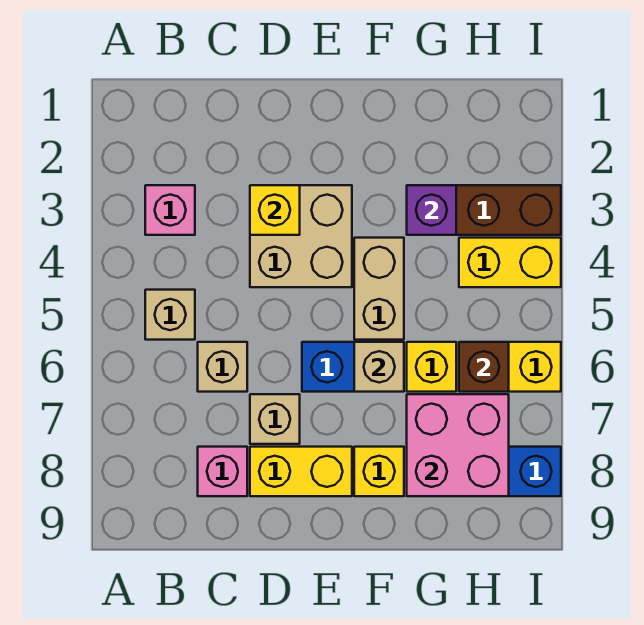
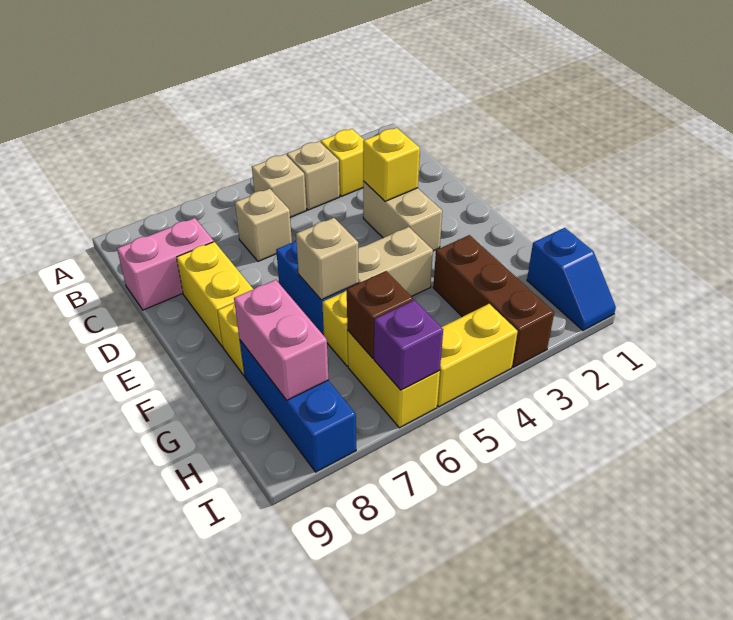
pink 1x1 brick [145,185,195,235] -> yellow 1x1 brick [321,129,364,196]
pink 1x1 brick [198,447,247,496] -> pink 1x2 brick [117,218,214,310]
tan 2x2 brick [250,185,352,287] -> tan 1x2 brick [363,181,442,251]
tan 1x1 brick [250,394,300,444] -> tan 1x1 brick moved to [287,141,340,210]
purple 1x1 brick [407,185,456,235] -> purple 1x1 brick moved to [374,300,443,390]
pink 2x2 brick [407,394,509,496] -> pink 1x2 brick [234,280,328,400]
none -> blue 1x2 slope [527,228,616,330]
yellow 1x2 brick [459,238,561,287] -> yellow 1x2 brick turned to [437,304,518,407]

